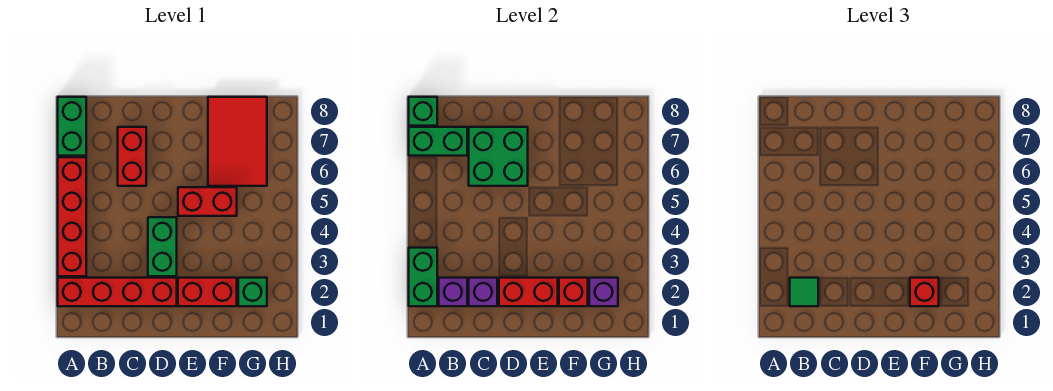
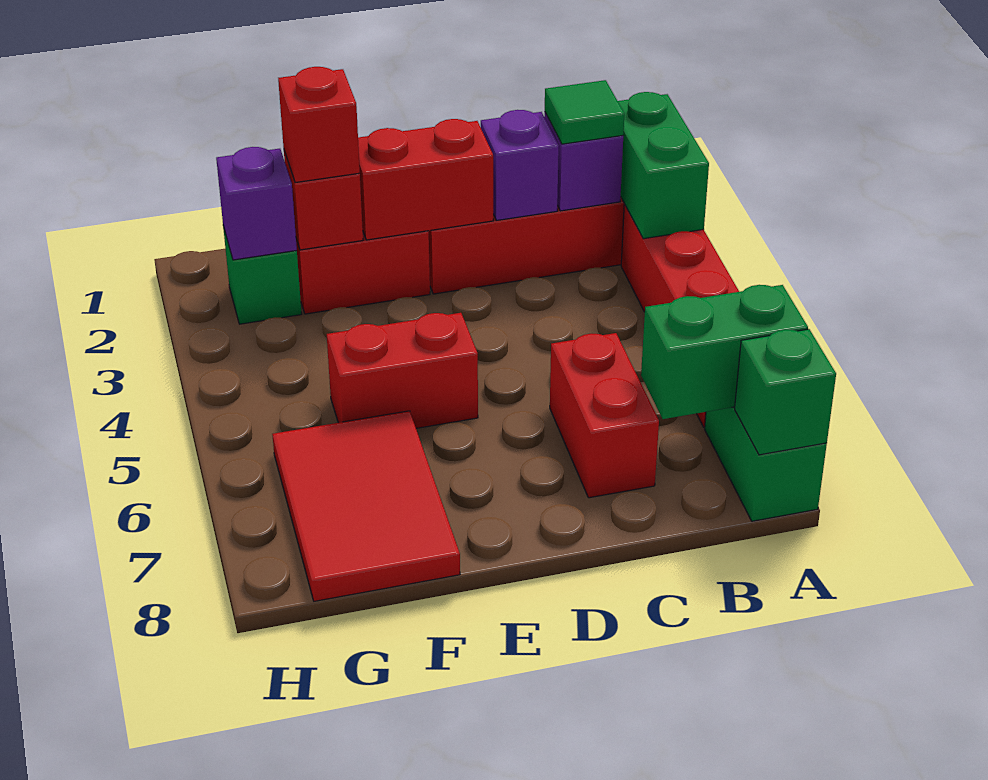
green 2x2 brick [469,127,528,186] -> none
green 1x2 brick [148,217,177,276] -> none

